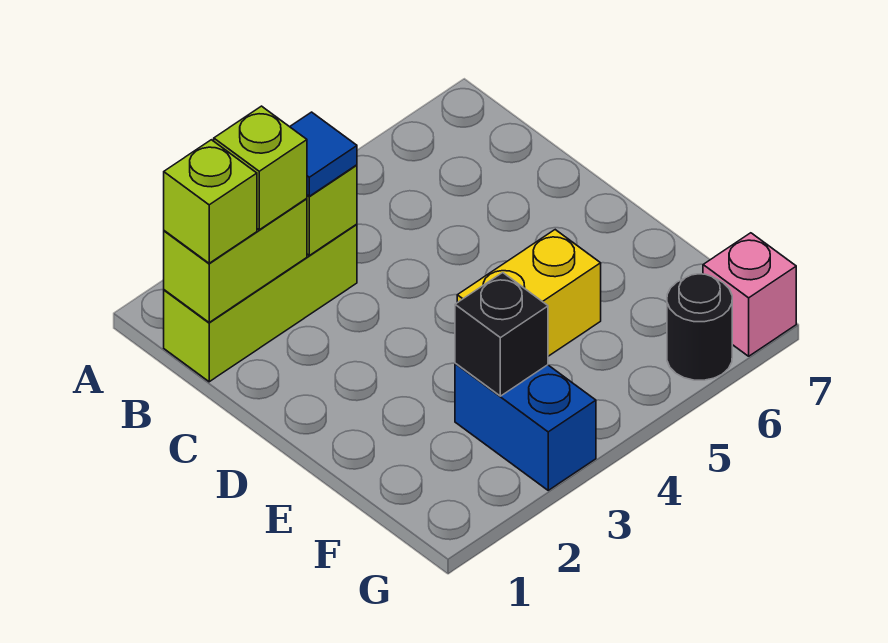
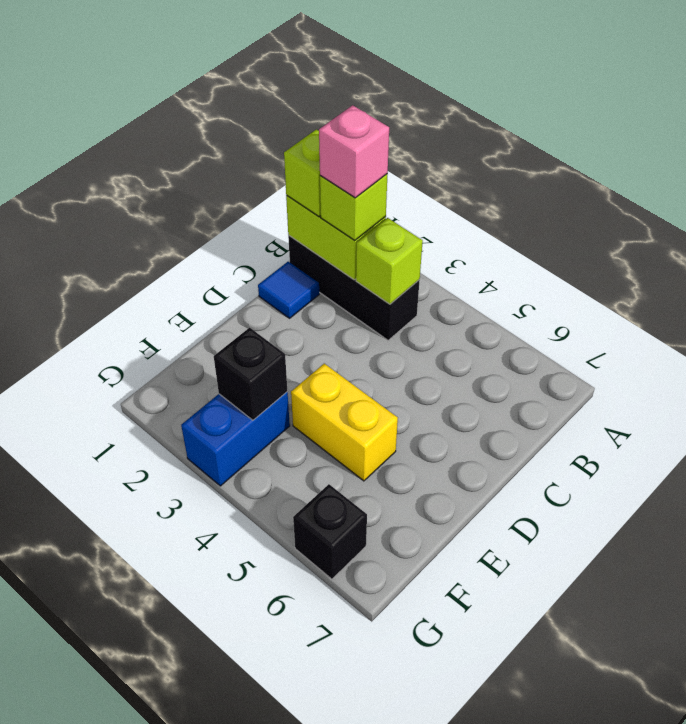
lime 1x3 brick [164,224,357,382] -> black 1x3 brick [288,235,420,340]
blue 1x1 tile [290,112,357,196] -> blue 1x1 tile moved to [258,262,319,318]
black 1x1 round brick [667,274,732,380] -> black 1x1 brick [293,484,367,579]
pink 1x1 brick [703,233,796,356] -> pink 1x1 brick moved to [319,105,389,198]

